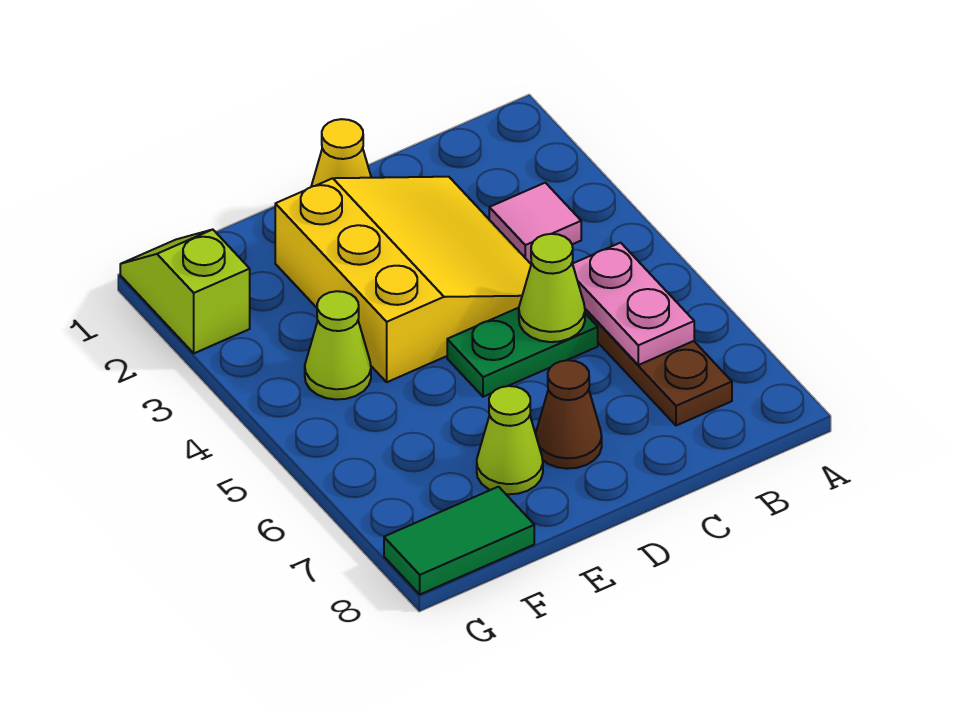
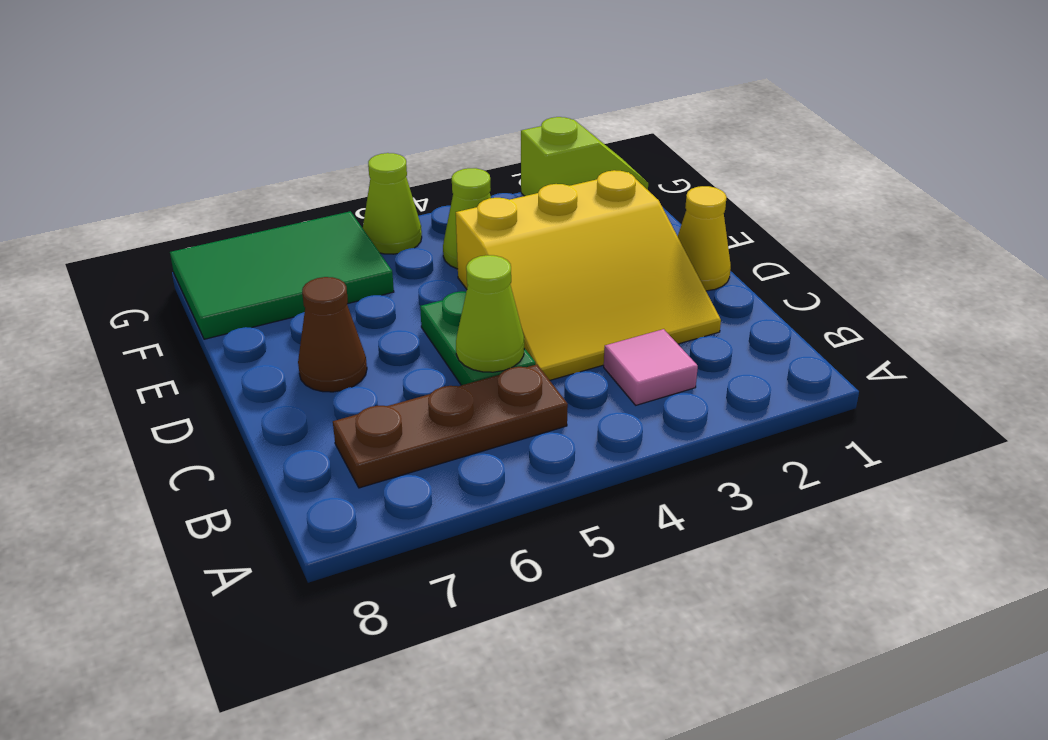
pink 1x2 plate [573,243,694,365] -> none
lime 1x1 cone [477,386,543,494] -> lime 1x1 cone moved to [363,153,422,254]
green 1x2 tile [384,487,534,594] -> green 2x3 tile [170,211,394,339]

